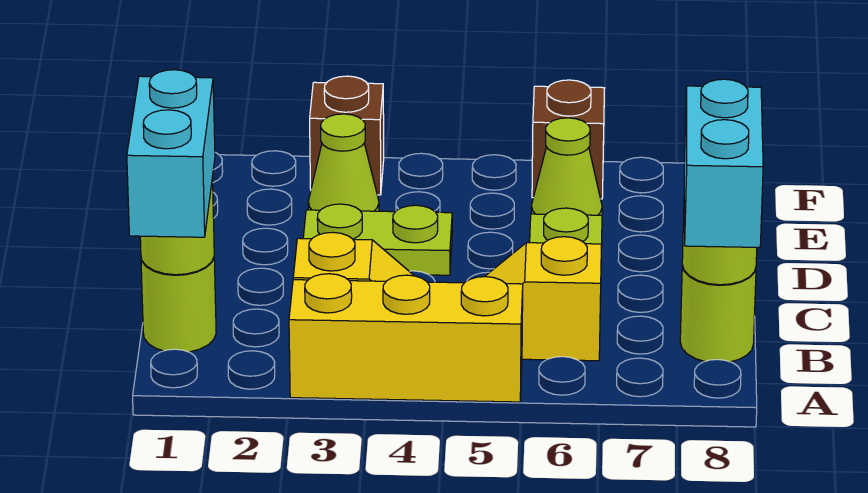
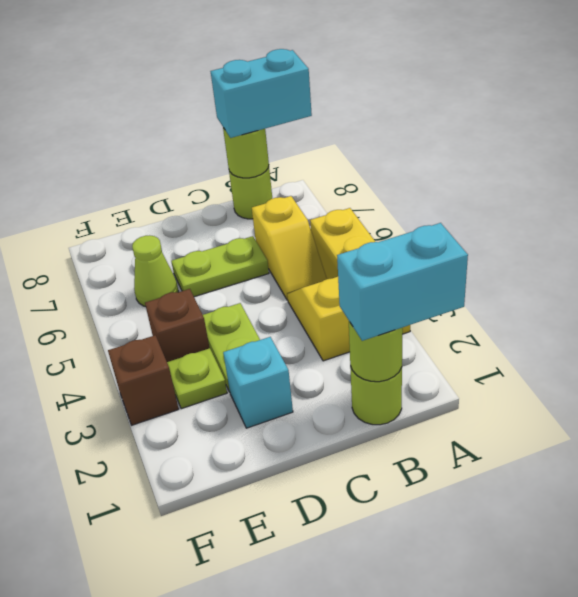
none -> cyan 1x1 brick [223,337,293,428]
lime 1x1 cone [308,114,379,211] -> lime 1x1 plate [167,348,227,409]
brown 1x1 brick [532,80,605,199] -> brown 1x1 brick moved to [145,289,209,362]

